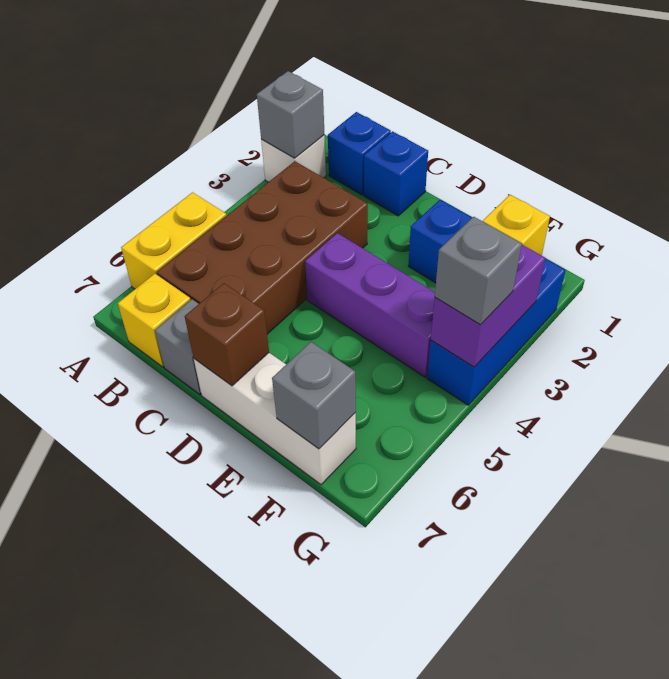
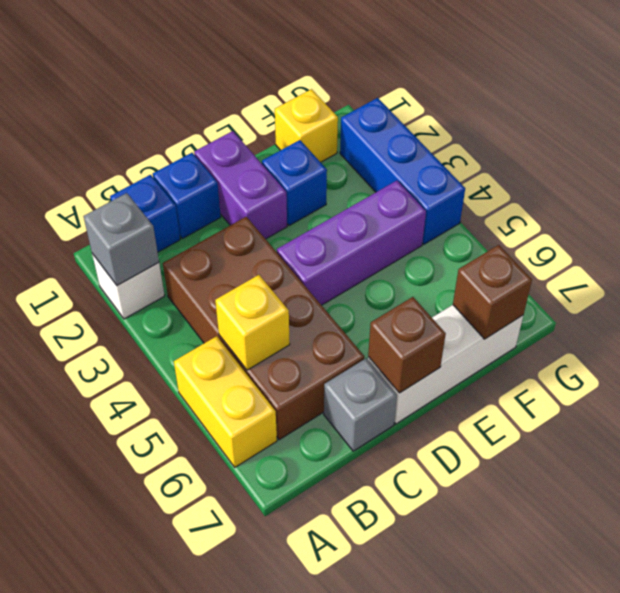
yellow 1x1 brick [118,274,190,367] -> yellow 1x1 brick moved to [215,275,290,370]
grey 1x1 brick [272,342,356,449] -> brown 1x1 brick [453,245,532,339]
purple 1x2 brick [431,245,545,367] -> purple 1x2 brick moved to [194,131,287,239]
grey 1x1 brick [435,217,522,325] -> none

